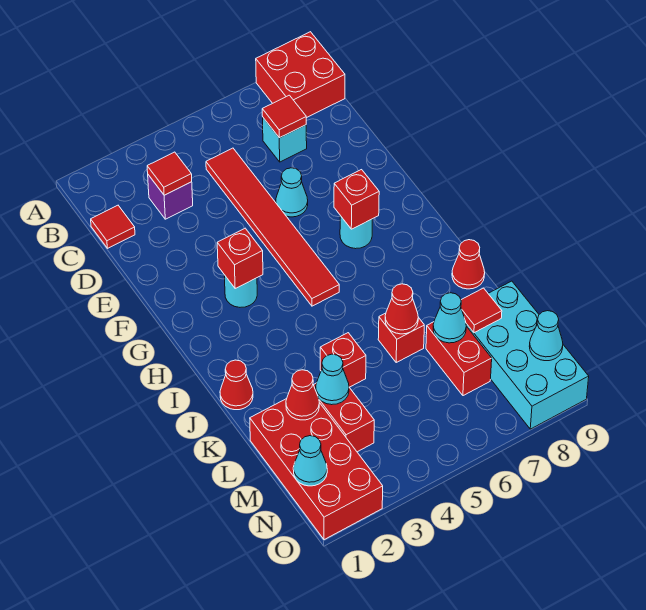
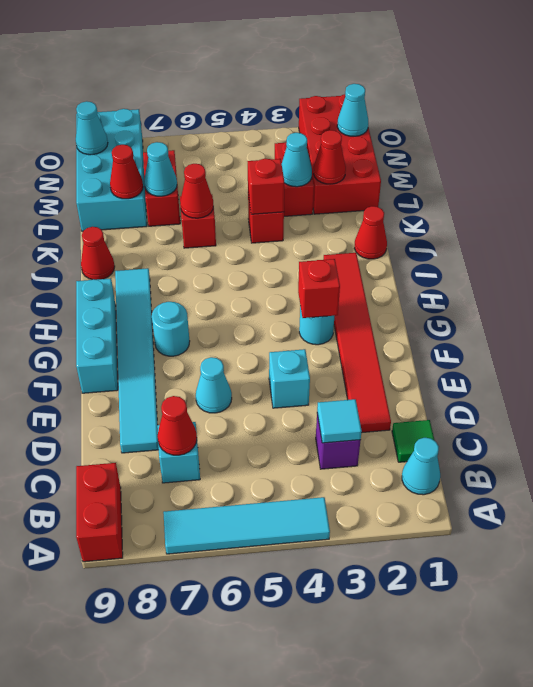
none -> cyan 1x4 tile [163,497,330,554]
red 2x2 brick [256,32,345,118] -> red 1x2 brick [76,463,123,562]
none -> cyan 1x1 cone [402,438,440,495]
red 1x1 tile [91,205,135,248] -> green 1x1 tile [392,420,435,462]
red 1x1 tile [147,152,192,195] -> cyan 1x1 tile [317,399,362,443]
red 1x6 tile [206,148,339,306] -> red 1x6 tile moved to [323,253,391,432]
red 1x1 tile [262,95,306,138] -> red 1x1 cone [158,396,197,455]
none -> cyan 1x6 tile [115,268,159,453]
none -> cyan 1x1 brick [269,349,310,408]
none -> cyan 1x3 brick [76,278,118,393]
red 1x1 brick [334,170,379,229] -> red 1x1 brick moved to [247,158,284,214]
red 1x1 tile [461,288,502,333] -> red 1x1 cone [110,145,143,199]

